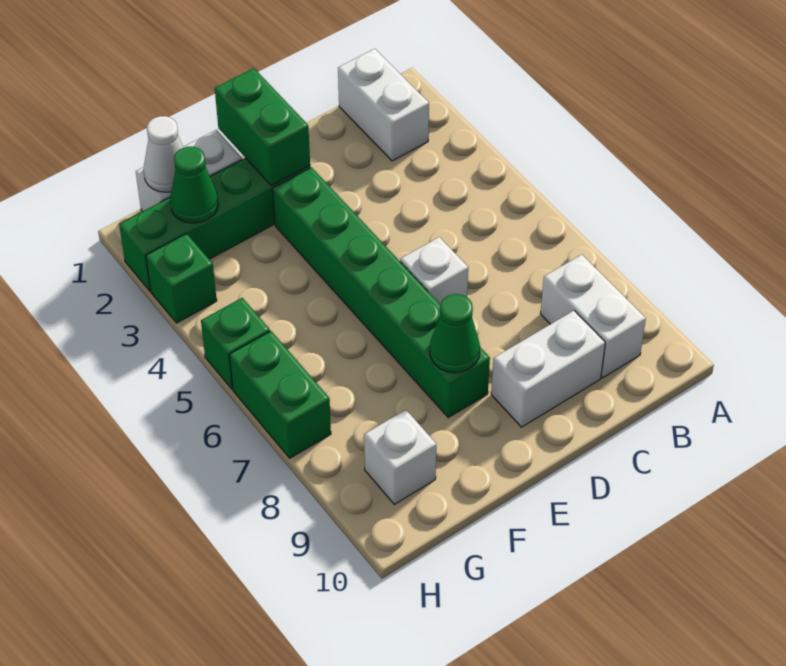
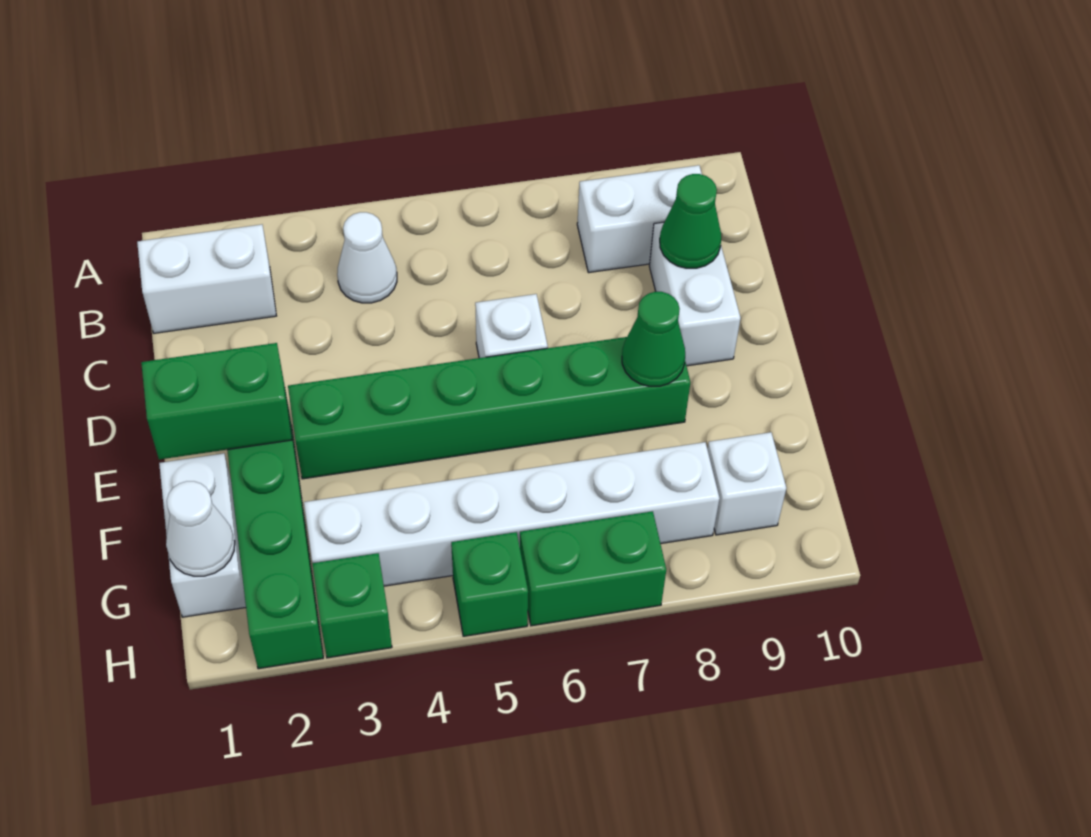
none -> white 1x1 cone [337,212,397,303]
green 1x1 cone [170,147,218,223] -> green 1x1 cone moved to [660,174,721,268]
none -> white 1x6 brick [304,442,720,586]

